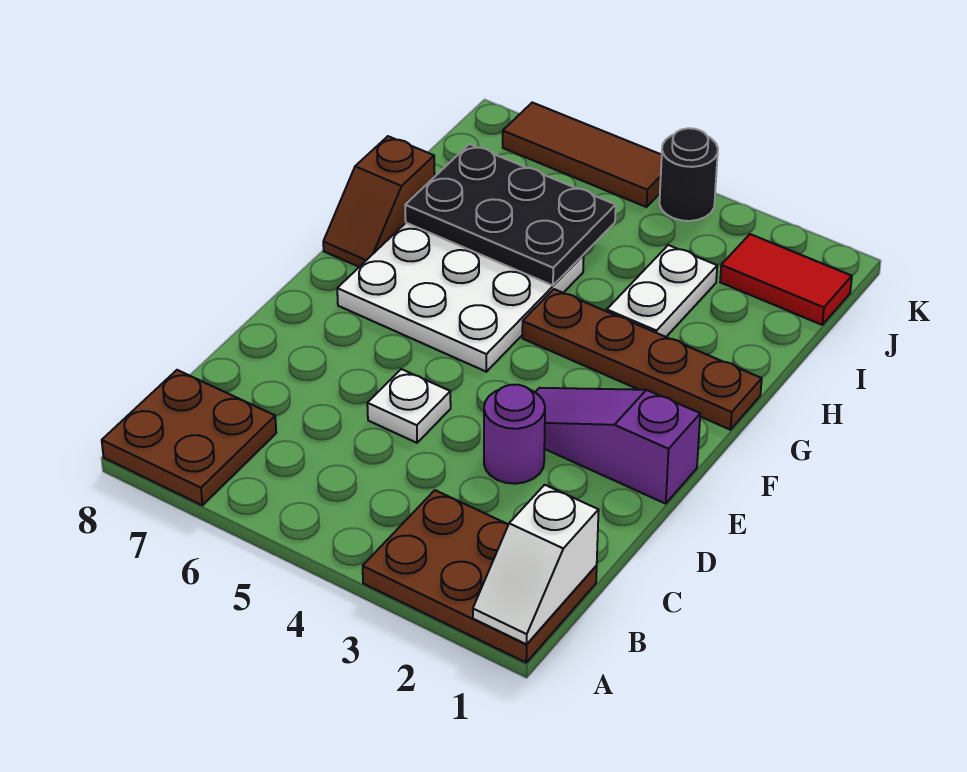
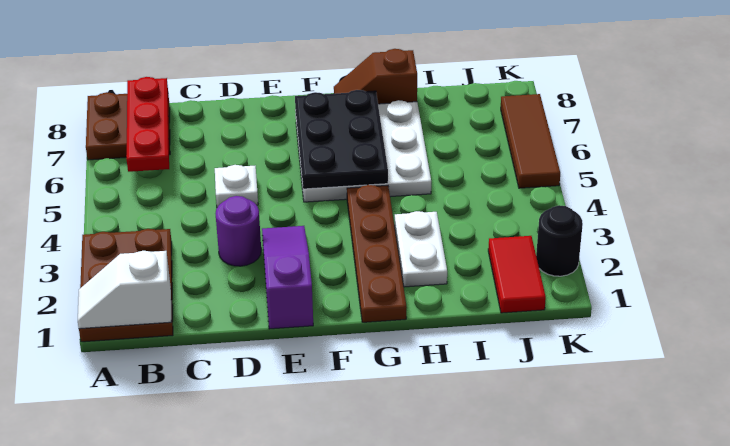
none -> red 1x3 plate [126,77,169,172]
white 1x2 plate [607,245,717,337] -> white 1x2 plate turned to [395,211,447,287]
black 2x3 plate [405,144,616,285] -> black 2x3 plate moved to [295,90,388,189]
black 1x1 round brick [659,128,718,221] -> black 1x1 round brick moved to [536,205,583,276]

